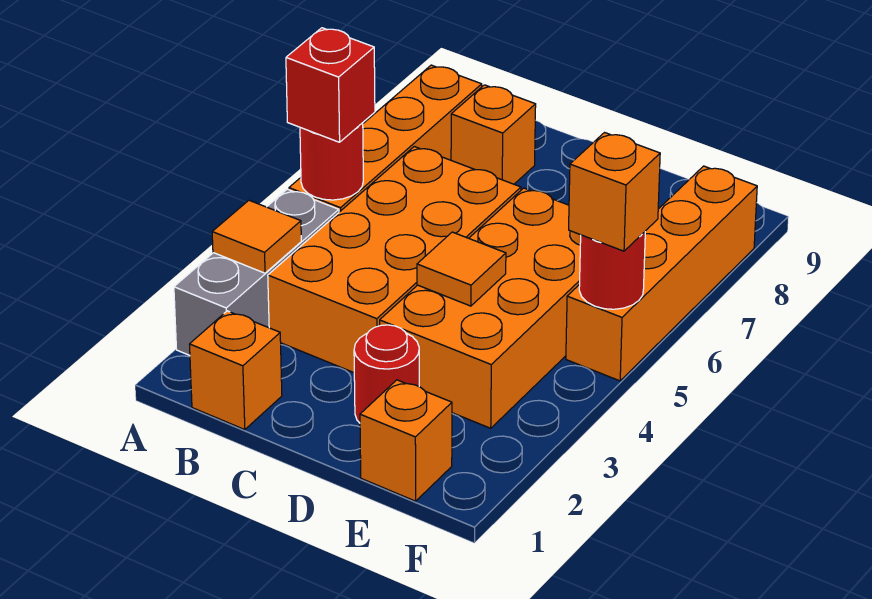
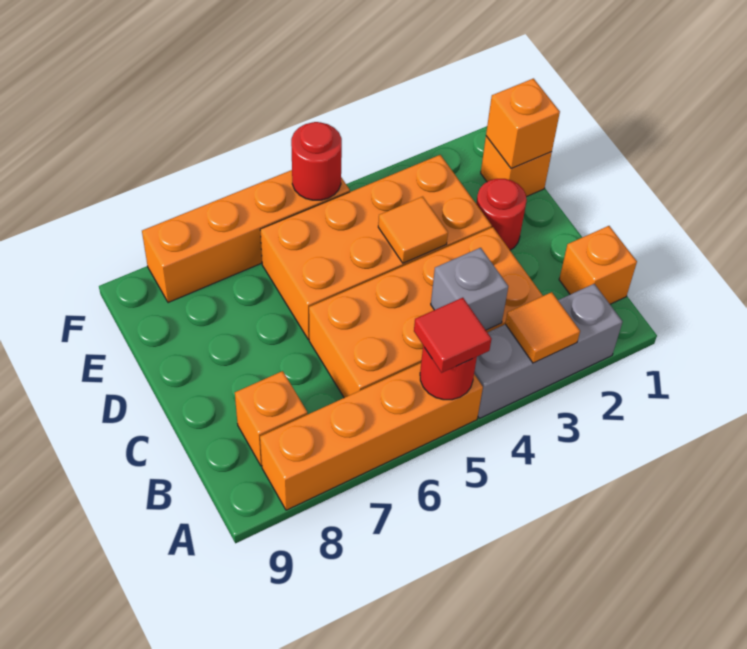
red 1x1 brick [286,28,375,142] -> red 1x1 tile [414,298,491,373]
none -> grey 1x1 brick [431,248,508,330]
orange 1x1 brick [569,133,660,251] -> orange 1x1 brick moved to [486,79,560,168]

